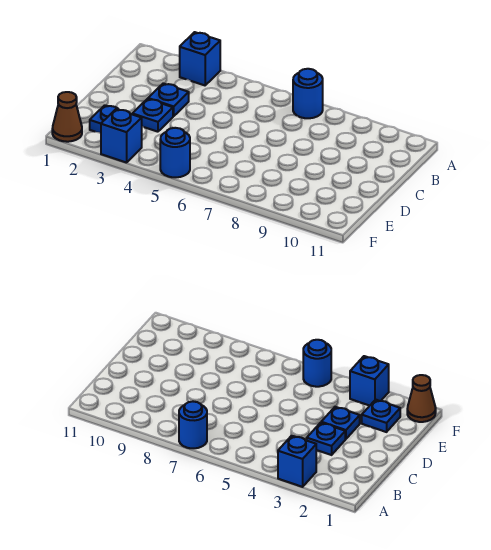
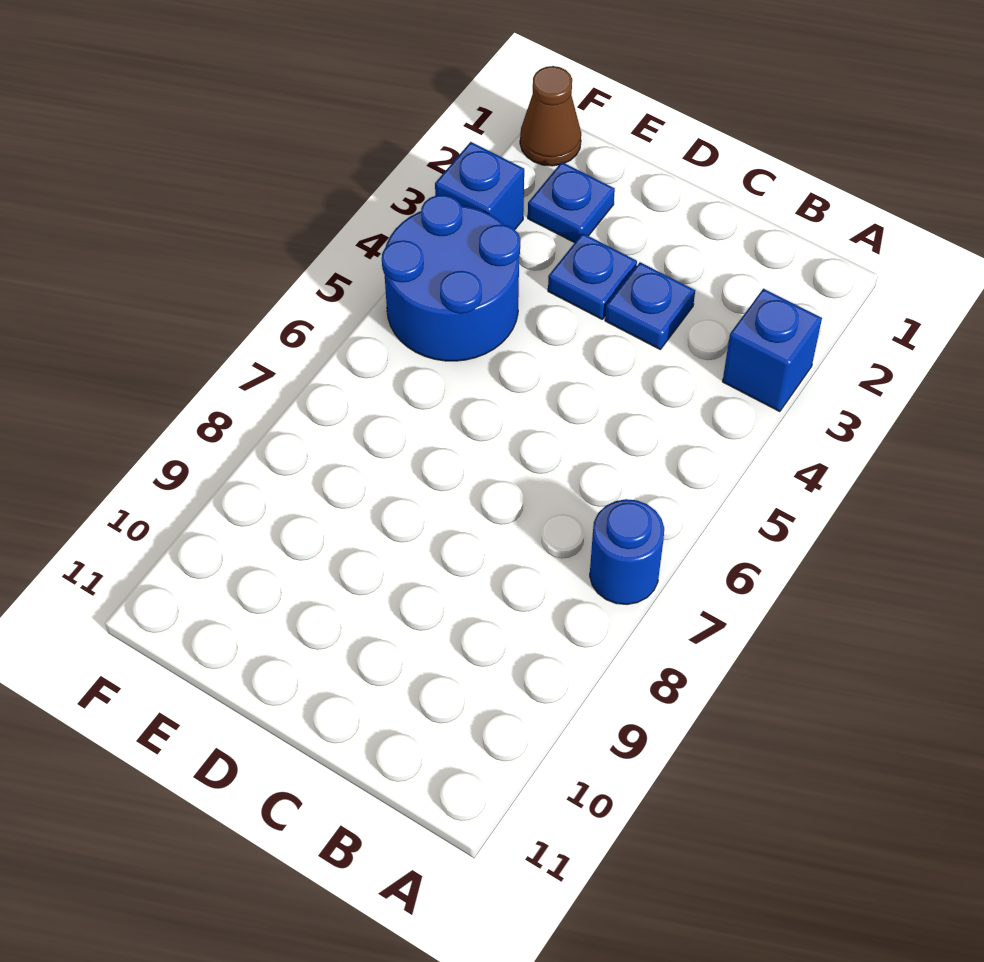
blue 1x1 round brick [160,128,190,177] -> blue 2x2 round brick [382,195,520,361]

